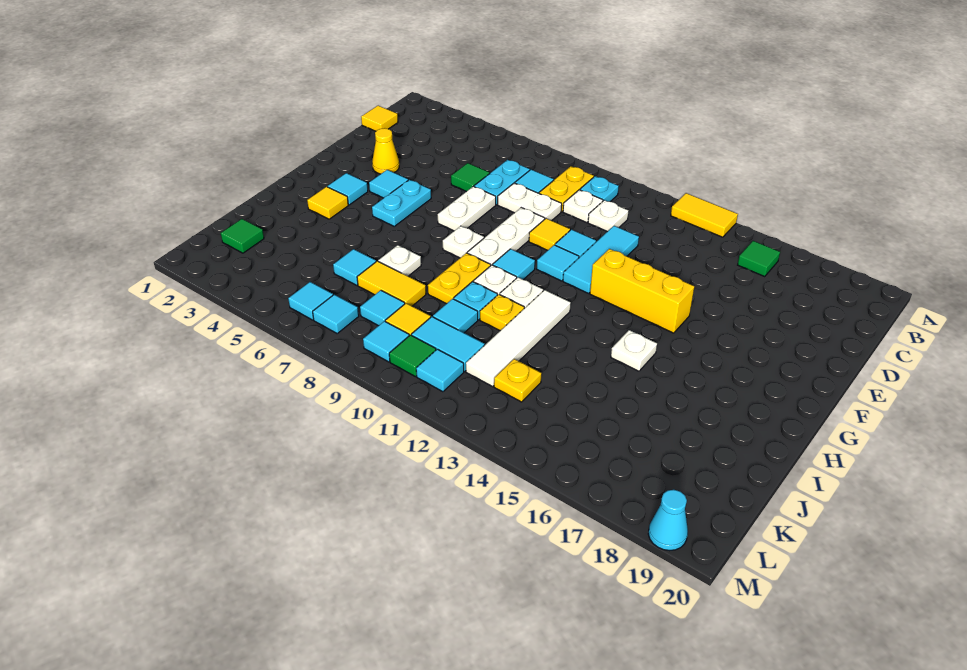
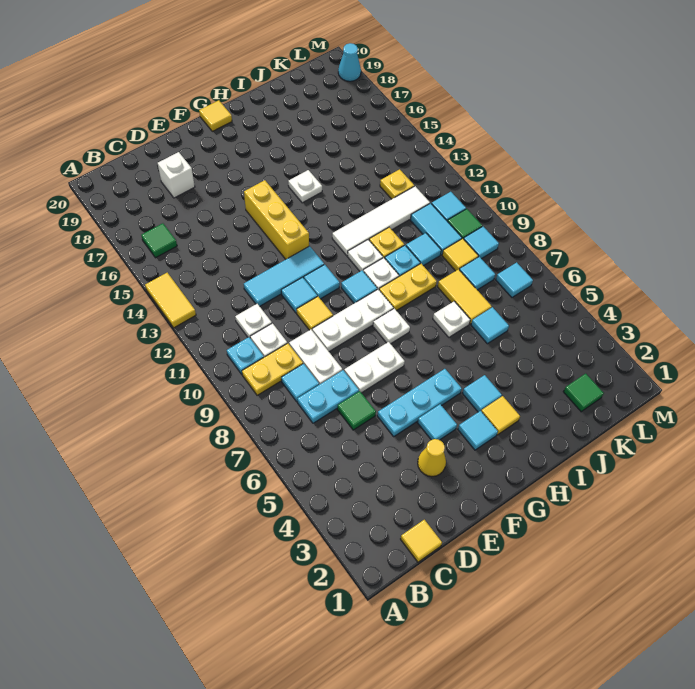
none -> white 1x1 brick [158,152,195,198]
cyan 1x2 plate [372,180,431,226] -> cyan 1x3 plate [377,369,462,436]
none -> yellow 1x1 tile [199,100,232,131]
cyan 1x1 tile [288,282,333,320] -> cyan 1x1 tile moved to [462,375,502,412]

